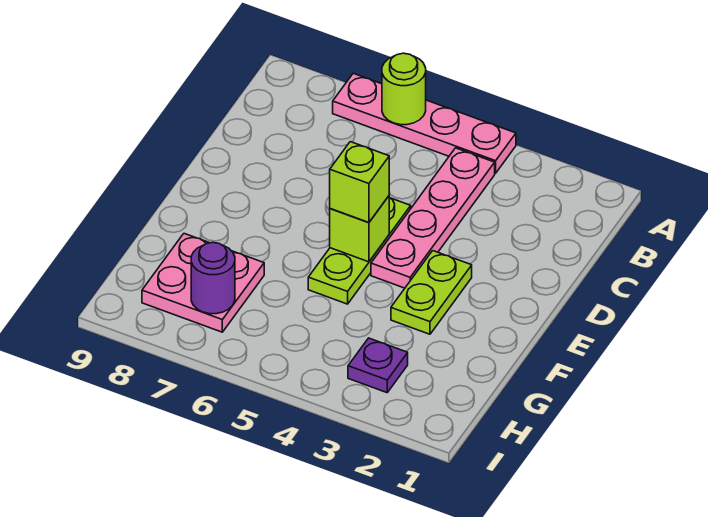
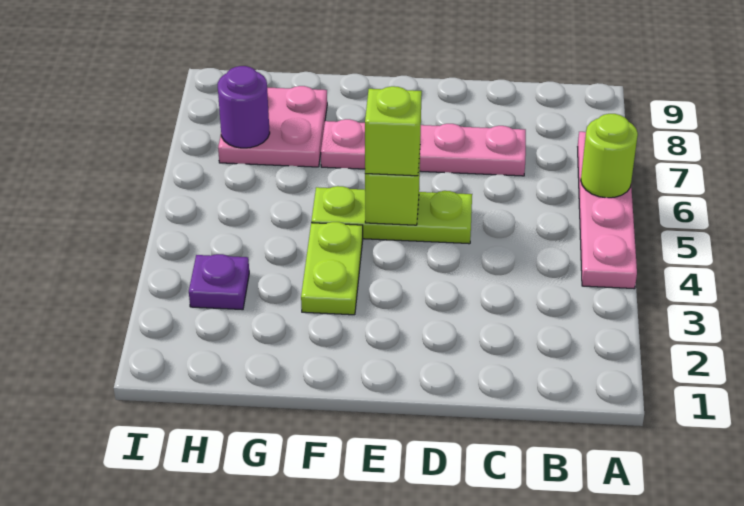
pink 1x4 plate [371,148,495,288] -> pink 1x4 plate moved to [321,119,526,176]
lime 1x2 plate [391,251,472,334] -> lime 1x2 plate turned to [301,222,363,315]

